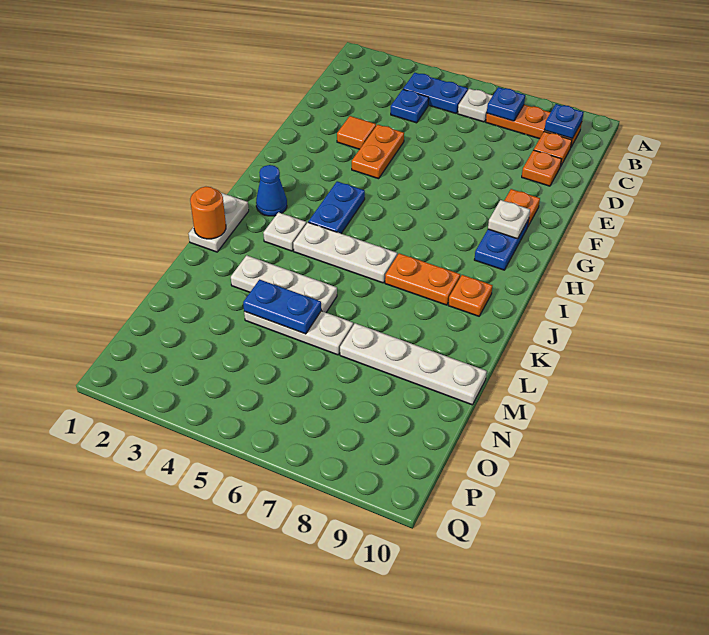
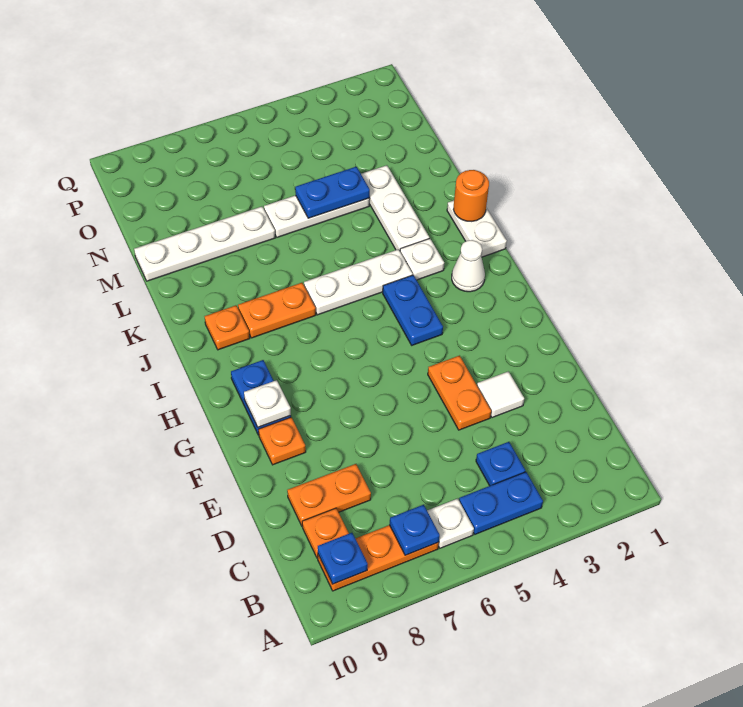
orange 1x1 plate [522,150,562,186] -> orange 1x2 plate [287,464,371,526]
orange 1x1 tile [337,116,376,149] -> white 1x1 tile [477,371,524,418]
blue 1x1 cone [256,165,287,216] -> white 1x1 cone [452,240,485,292]
white 1x3 plate [231,255,337,312] -> white 1x3 plate turned to [361,165,429,250]

